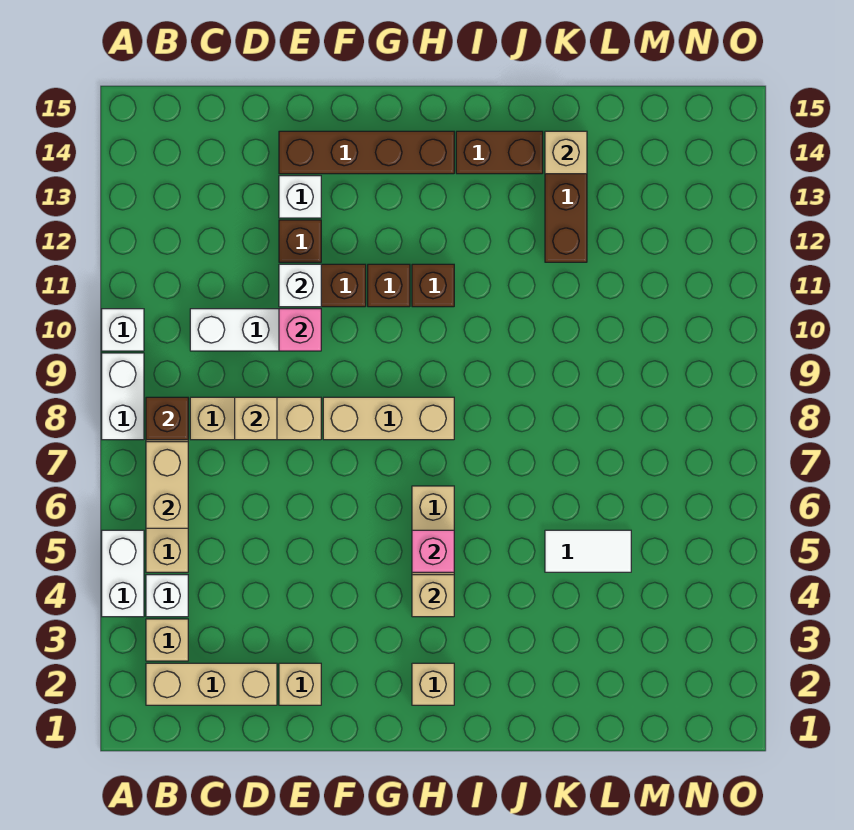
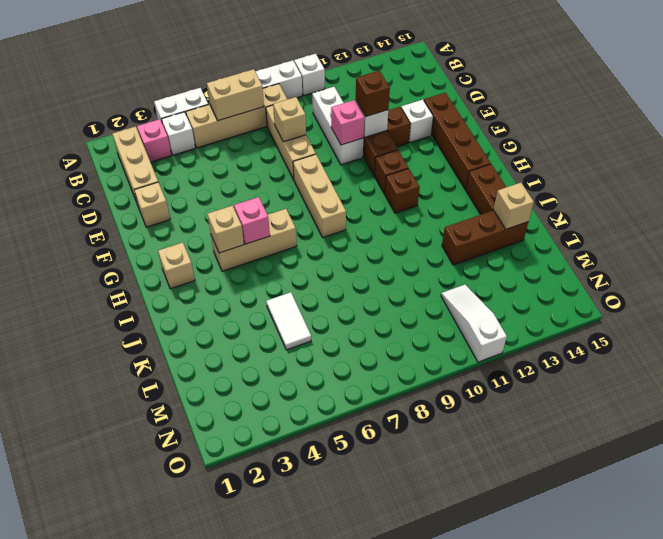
tan 1x1 brick [146,619,188,661] -> pink 1x1 brick [137,119,171,162]
brown 1x1 brick [146,397,188,440] -> brown 1x1 brick moved to [356,71,390,117]
none -> white 1x3 slope [441,285,507,362]

